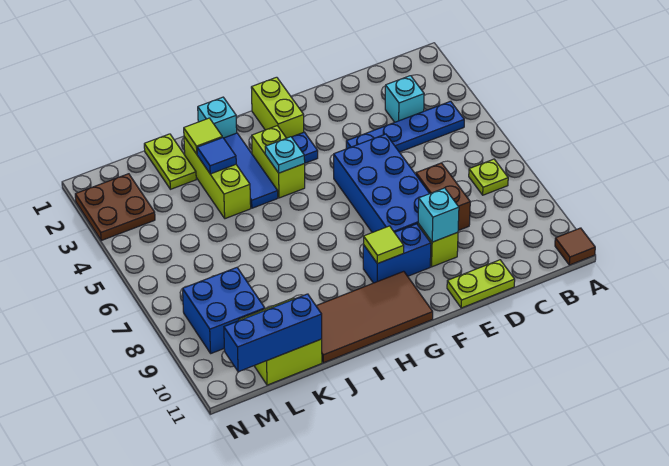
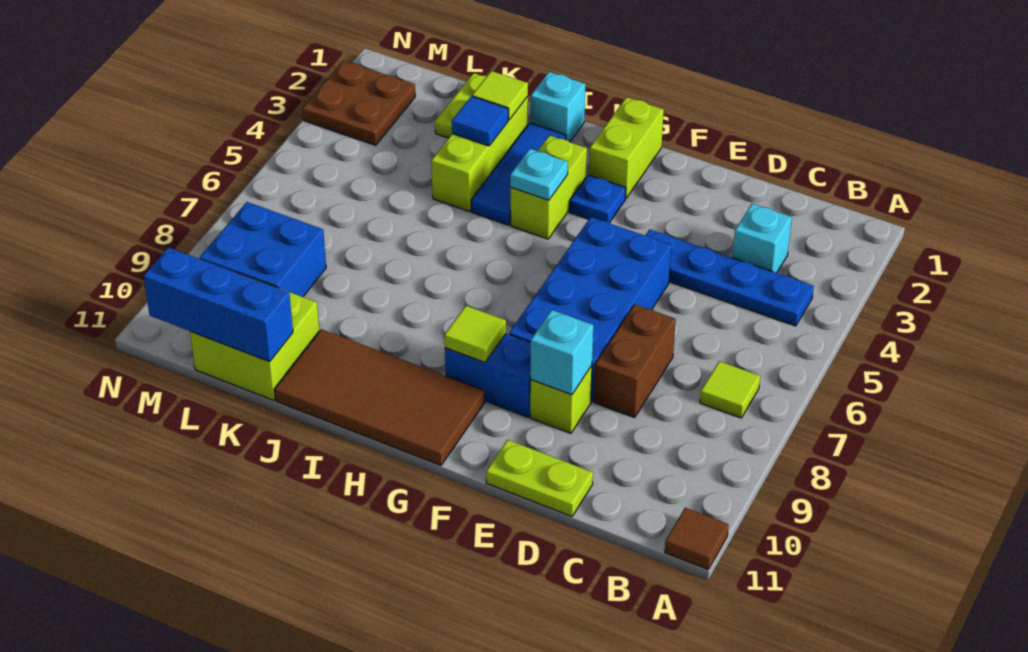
lime 1x1 plate [469,159,508,195] -> lime 1x1 tile [700,361,760,418]

